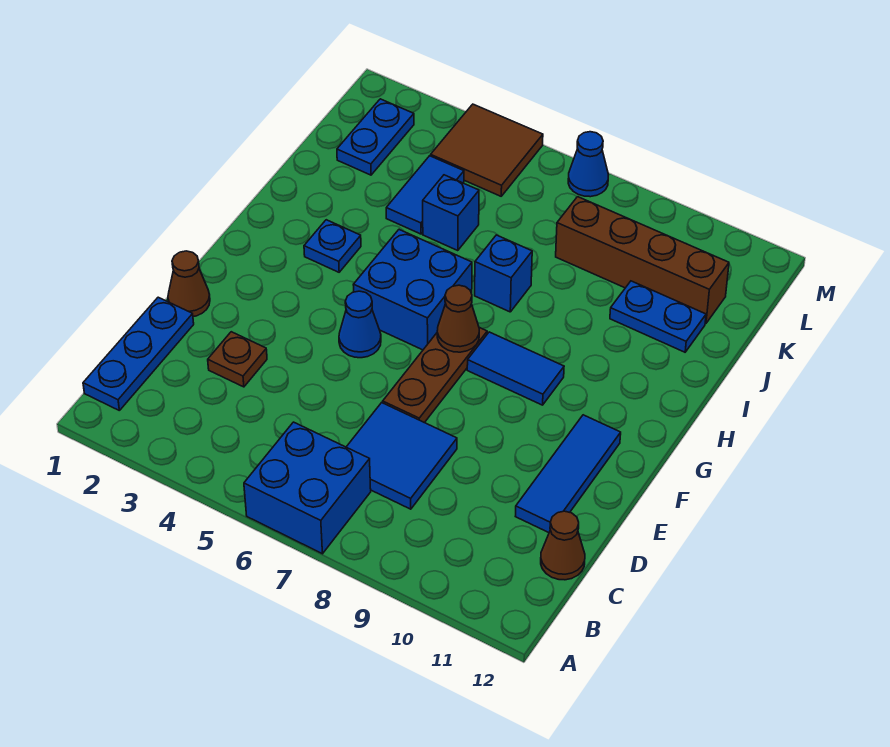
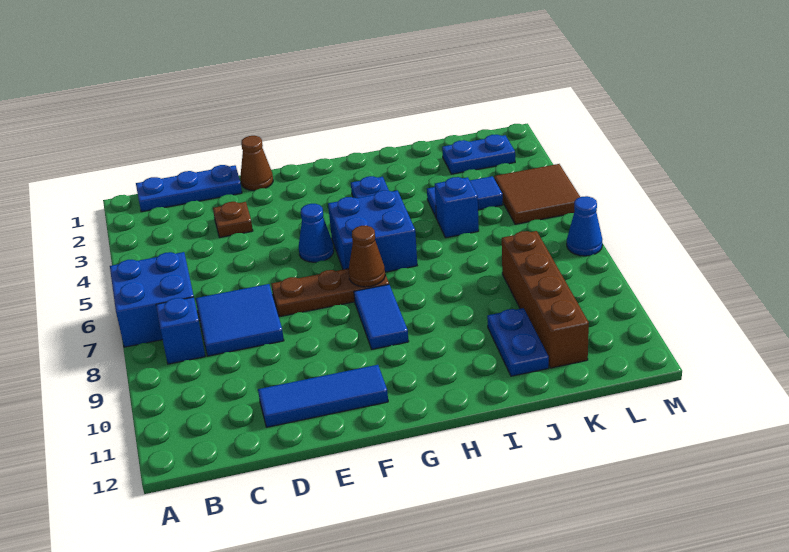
brown 1x1 cone [541,511,585,580] -> none
blue 1x1 brick [475,235,532,312] -> blue 1x1 brick moved to [156,297,205,364]

